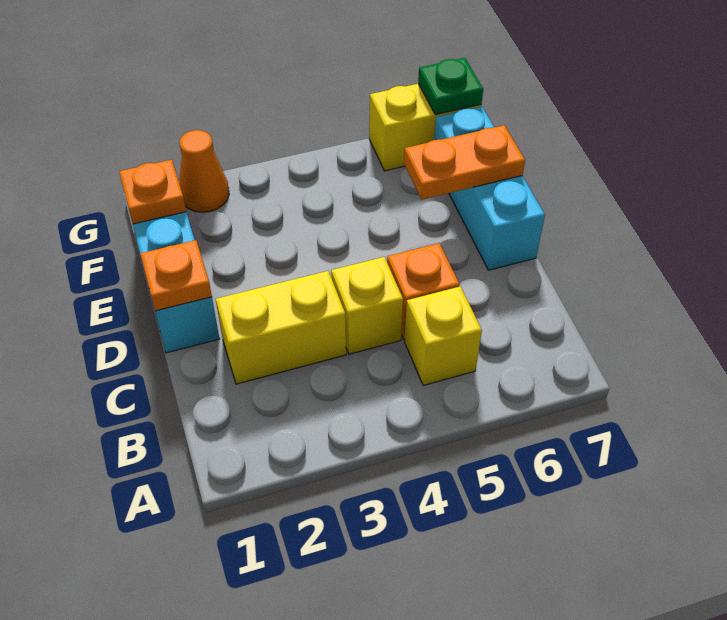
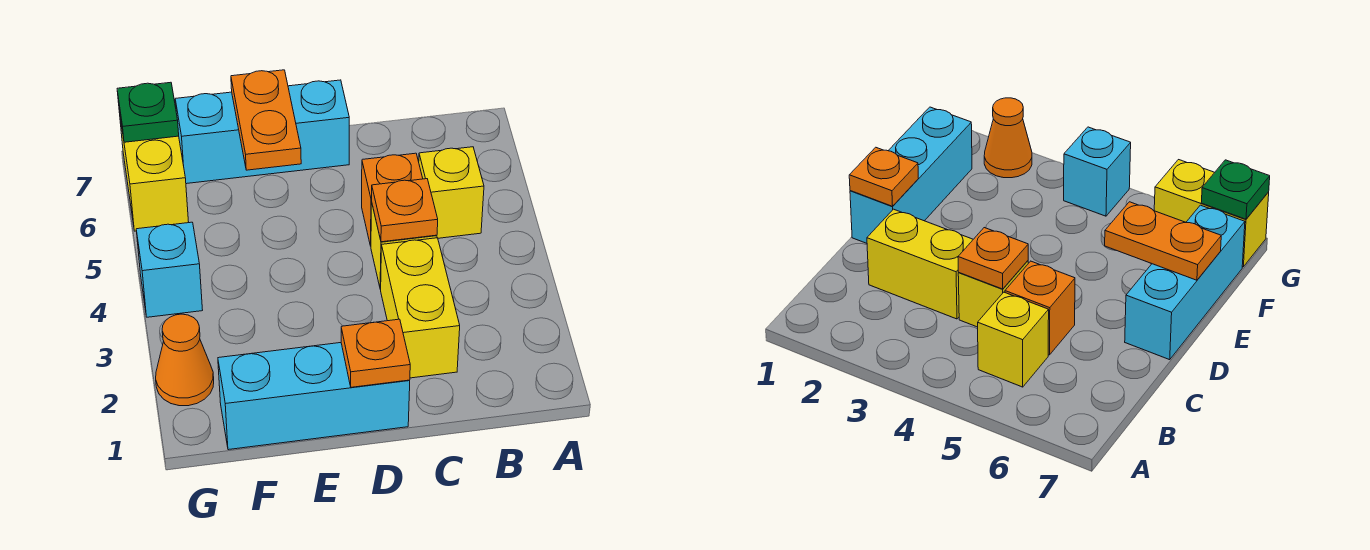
orange 1x1 plate [119,160,186,224] -> orange 1x1 plate moved to [372,179,438,242]
none -> cyan 1x1 brick [136,222,202,317]

